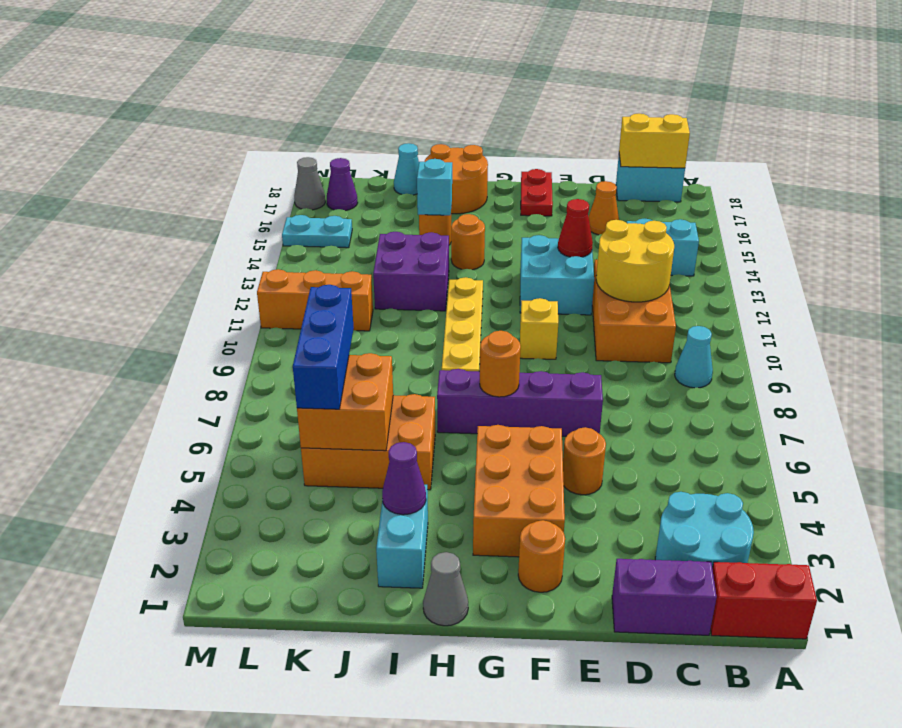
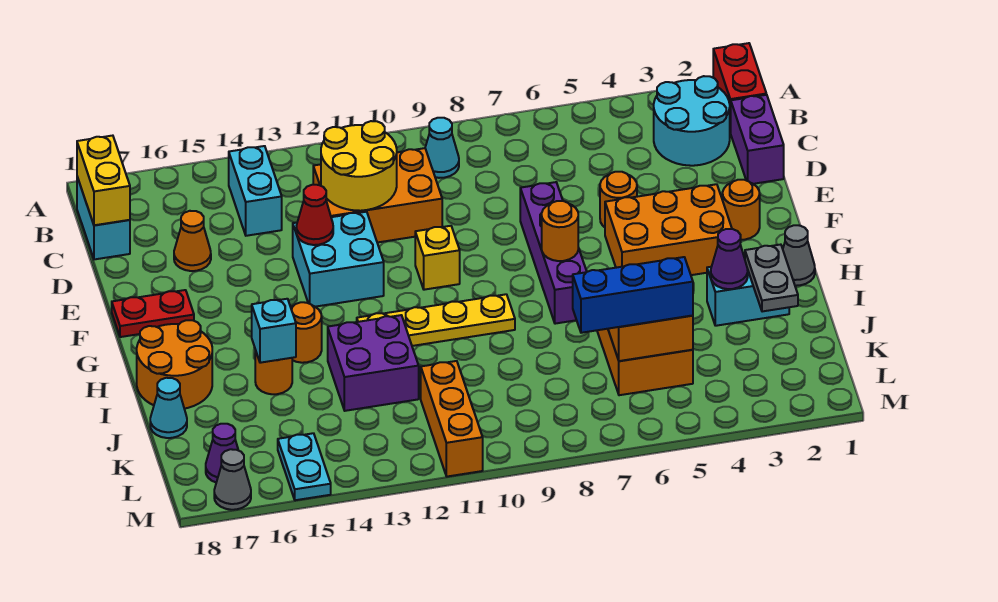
none -> grey 1x2 plate [745,245,798,312]

